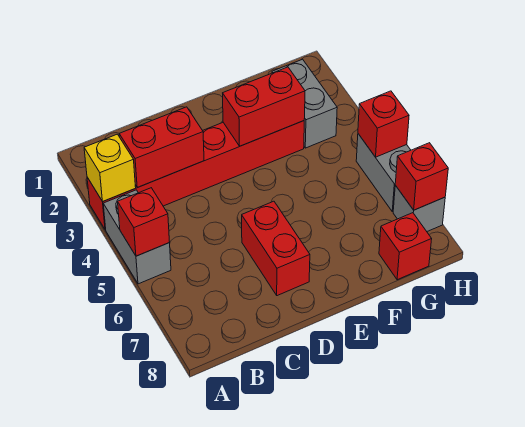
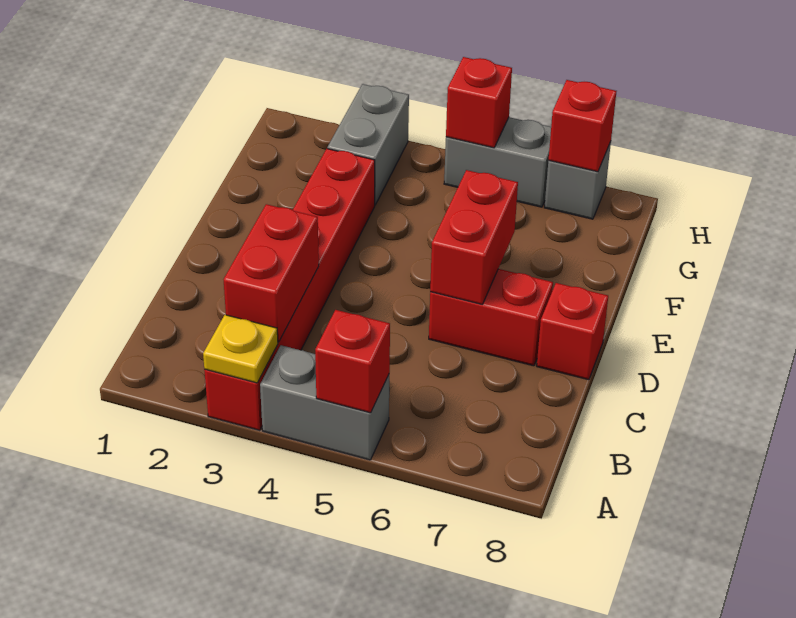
yellow 1x1 brick [84,134,136,202] -> yellow 1x1 plate [203,315,278,383]
red 1x2 brick [223,67,305,146] -> red 1x2 brick moved to [430,170,518,304]
grey 1x2 brick [272,59,337,148] -> grey 1x2 brick turned to [327,84,409,205]
red 1x1 brick [379,213,432,280] -> red 1x1 brick moved to [537,283,608,380]

